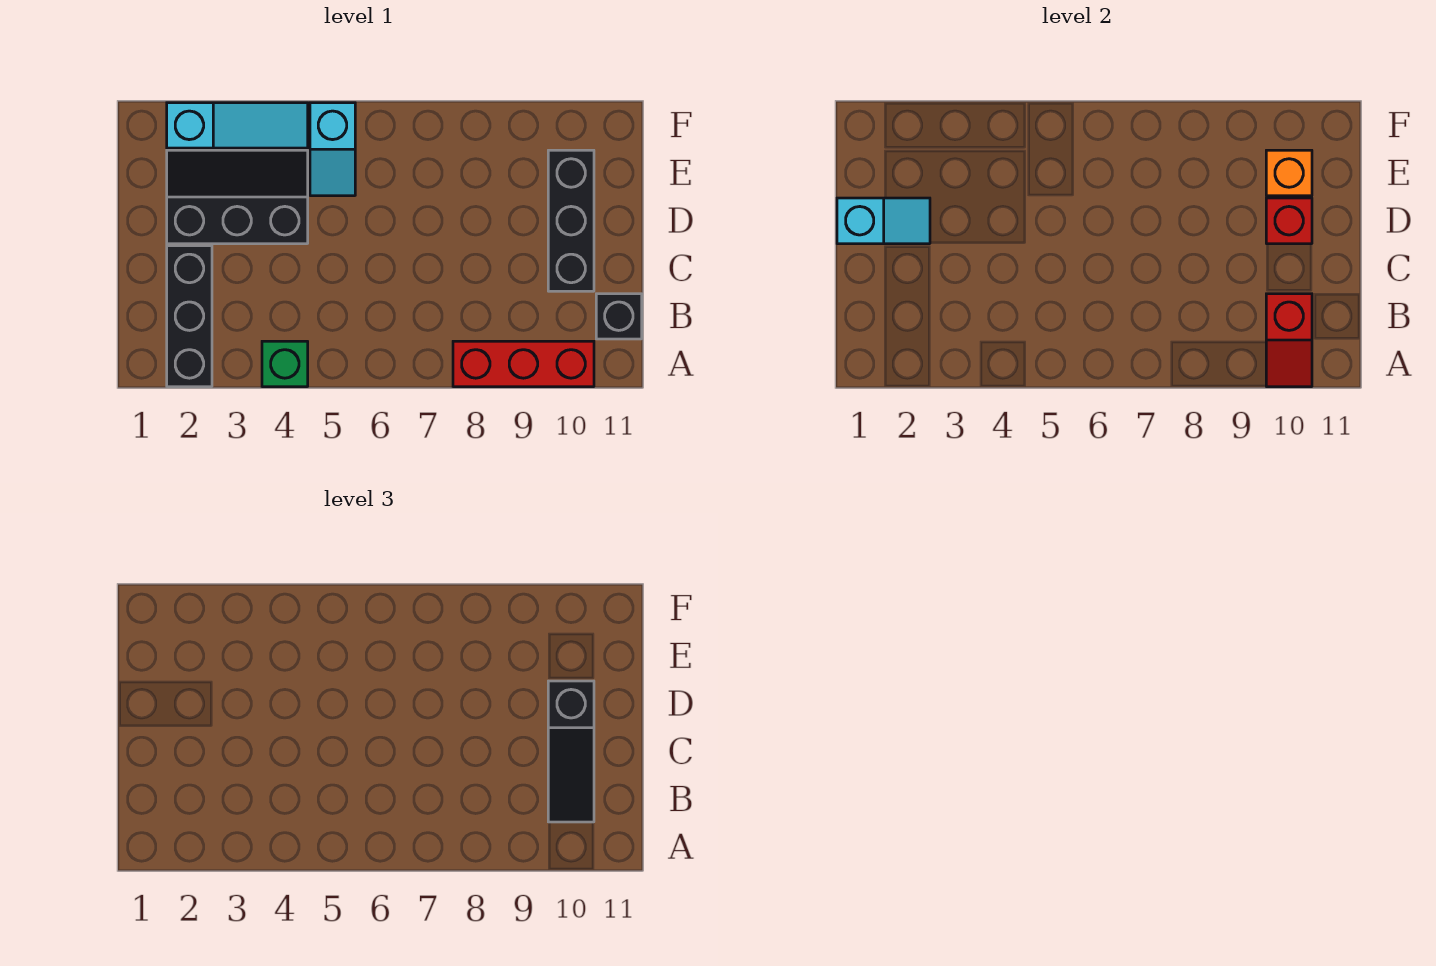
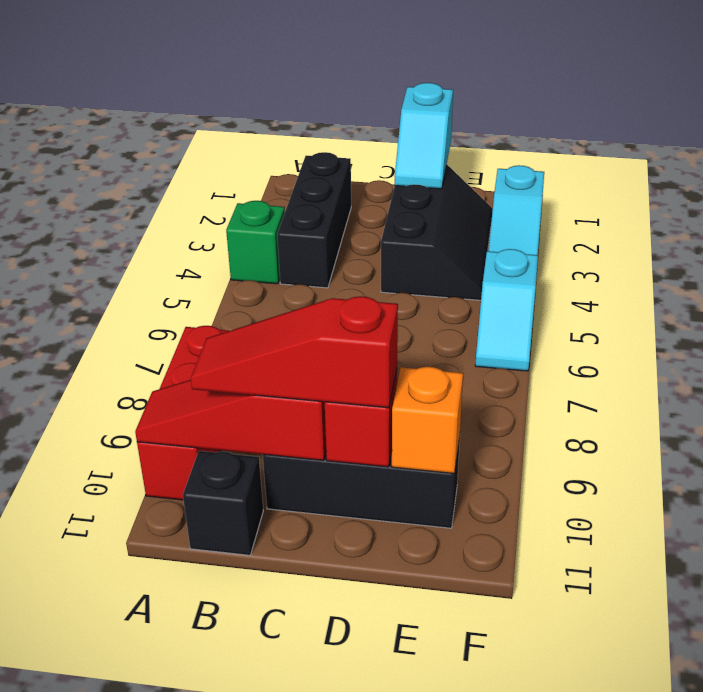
black 1x3 brick [167,246,212,387] -> black 1x3 brick turned to [277,152,351,288]
red 1x2 slope [1266,294,1312,387] -> red 1x3 slope [135,380,326,460]
black 1x3 slope [548,681,594,822] -> red 1x3 slope [191,296,398,408]
cyan 1x2 slope [310,103,355,196] -> cyan 1x2 slope turned to [475,249,538,371]

